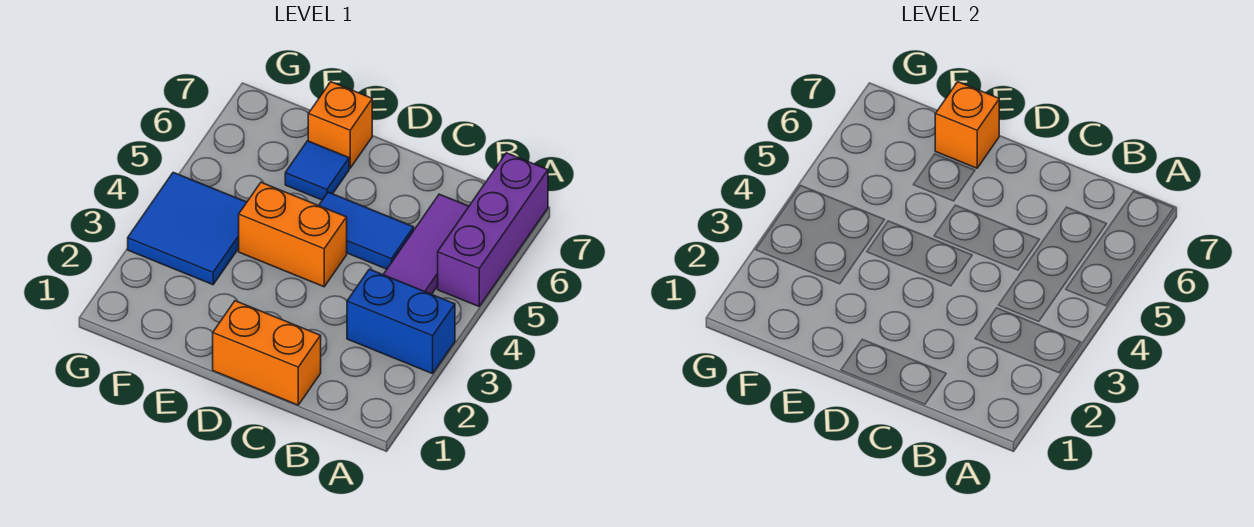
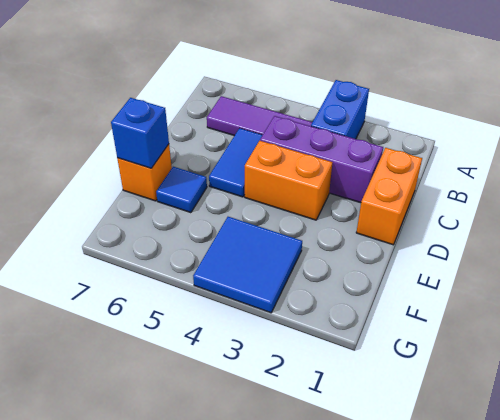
purple 1x3 brick [438,153,548,306] -> purple 1x3 brick moved to [260,116,383,203]
orange 1x2 brick [239,182,347,287] -> orange 1x2 brick turned to [245,141,333,220]
orange 1x1 brick [935,82,999,168] -> blue 1x1 brick [111,98,169,168]

